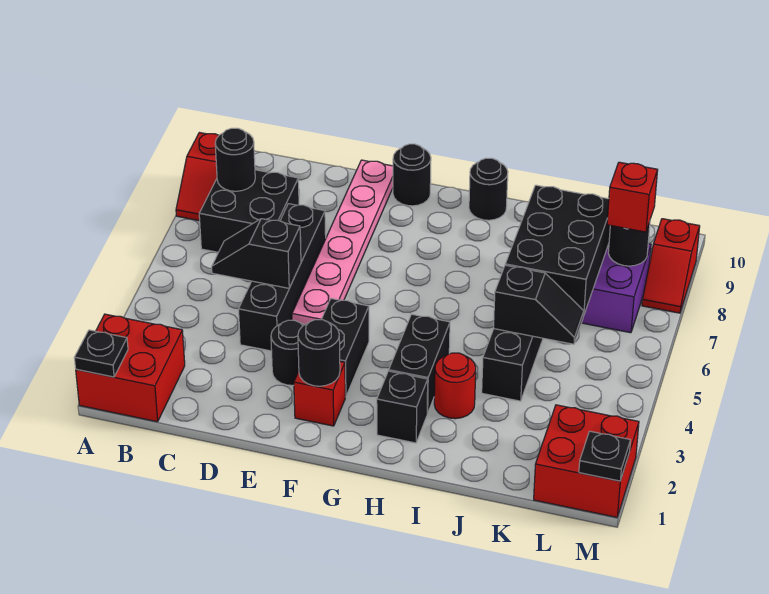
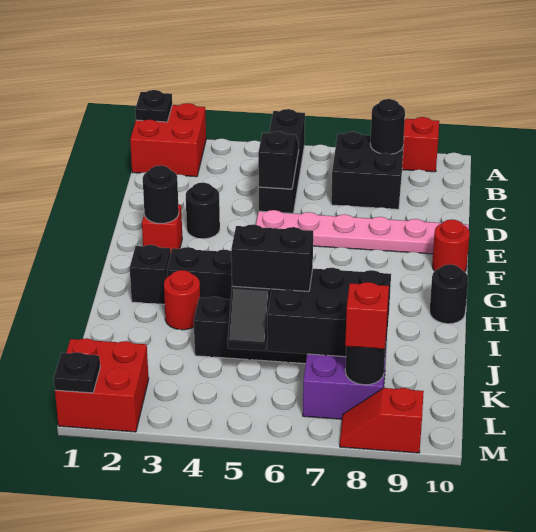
black 1x4 brick [239,204,326,351] -> black 1x4 brick turned to [259,109,305,213]
black 1x2 brick [321,299,369,397] -> black 1x2 brick moved to [231,224,313,291]
black 1x1 round brick [393,144,431,206] -> red 1x1 round brick [432,219,470,272]

